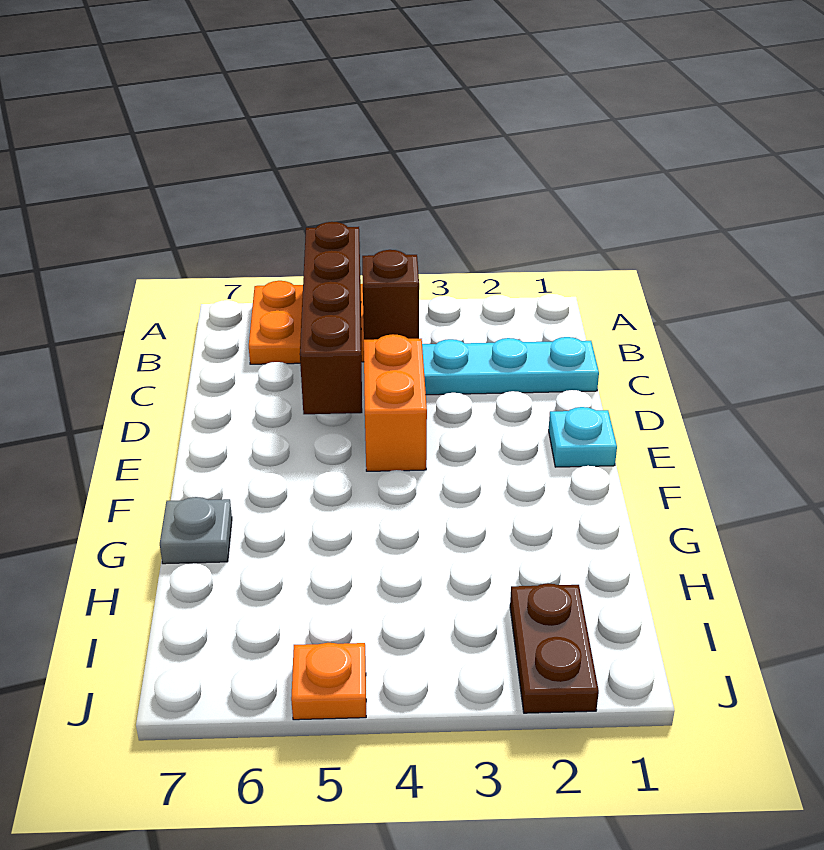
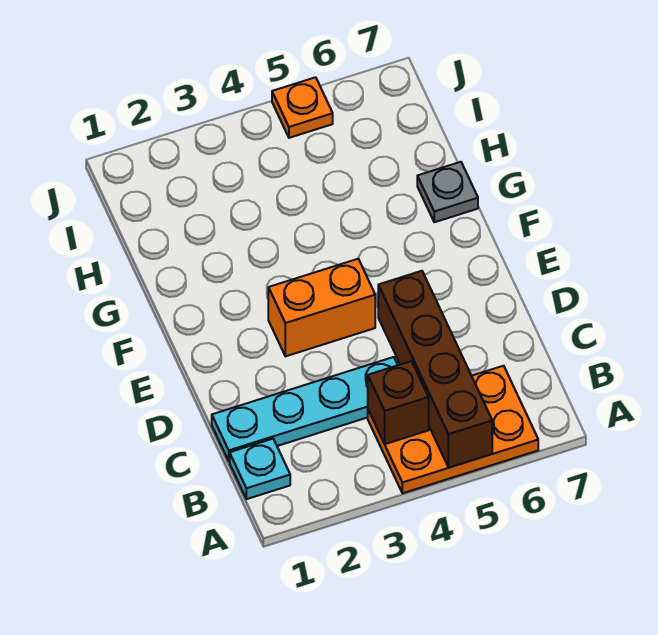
orange 1x2 brick [364,334,427,471] -> orange 1x2 brick turned to [268,259,375,356]
cyan 1x1 plate [549,407,617,467] -> cyan 1x1 plate moved to [230,439,290,499]
brown 1x2 plate [510,583,599,713] -> none

